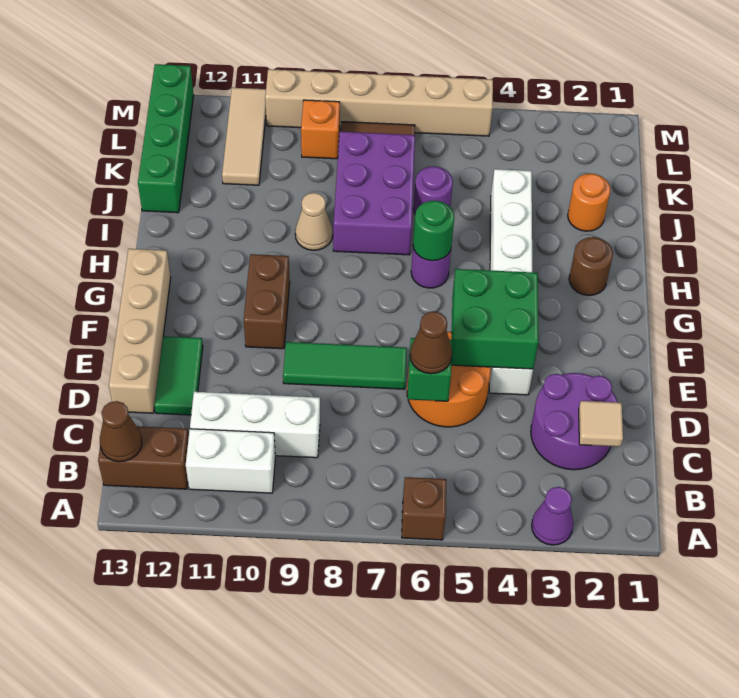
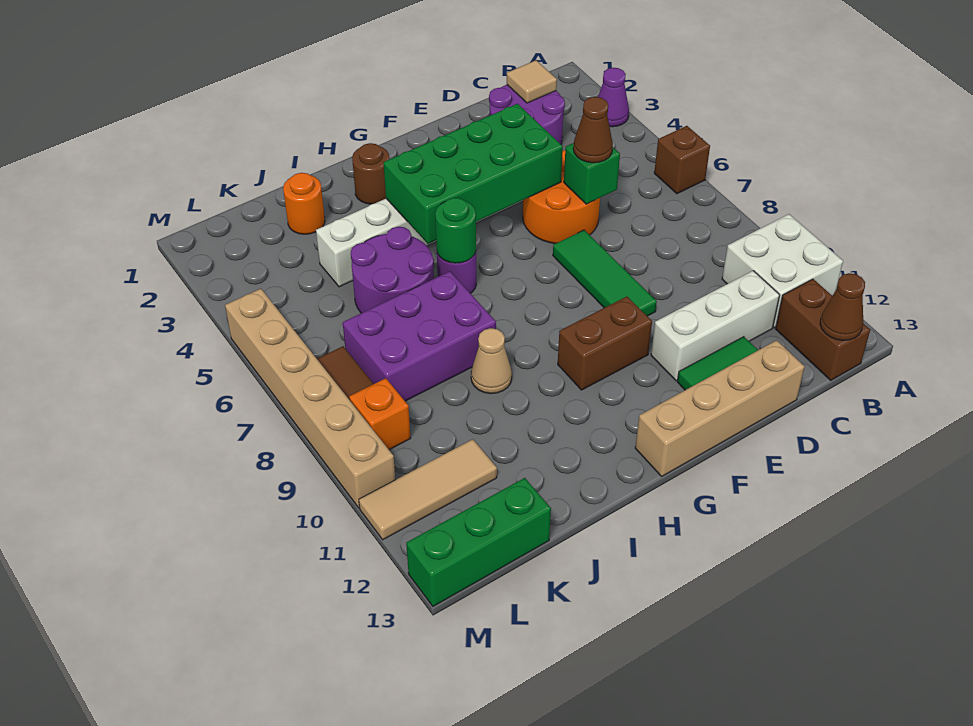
white 1x2 brick [186,429,275,493] -> white 2x2 brick [722,214,843,328]
white 1x3 brick [190,392,320,458] -> white 1x3 brick turned to [651,271,780,381]
green 2x2 brick [451,269,538,369] -> green 2x4 brick [383,104,563,244]
purple 1x1 round brick [413,166,453,214] -> purple 2x2 round brick [351,227,434,313]
green 1x4 brick [138,64,194,213] -> green 1x3 brick [406,478,551,606]

